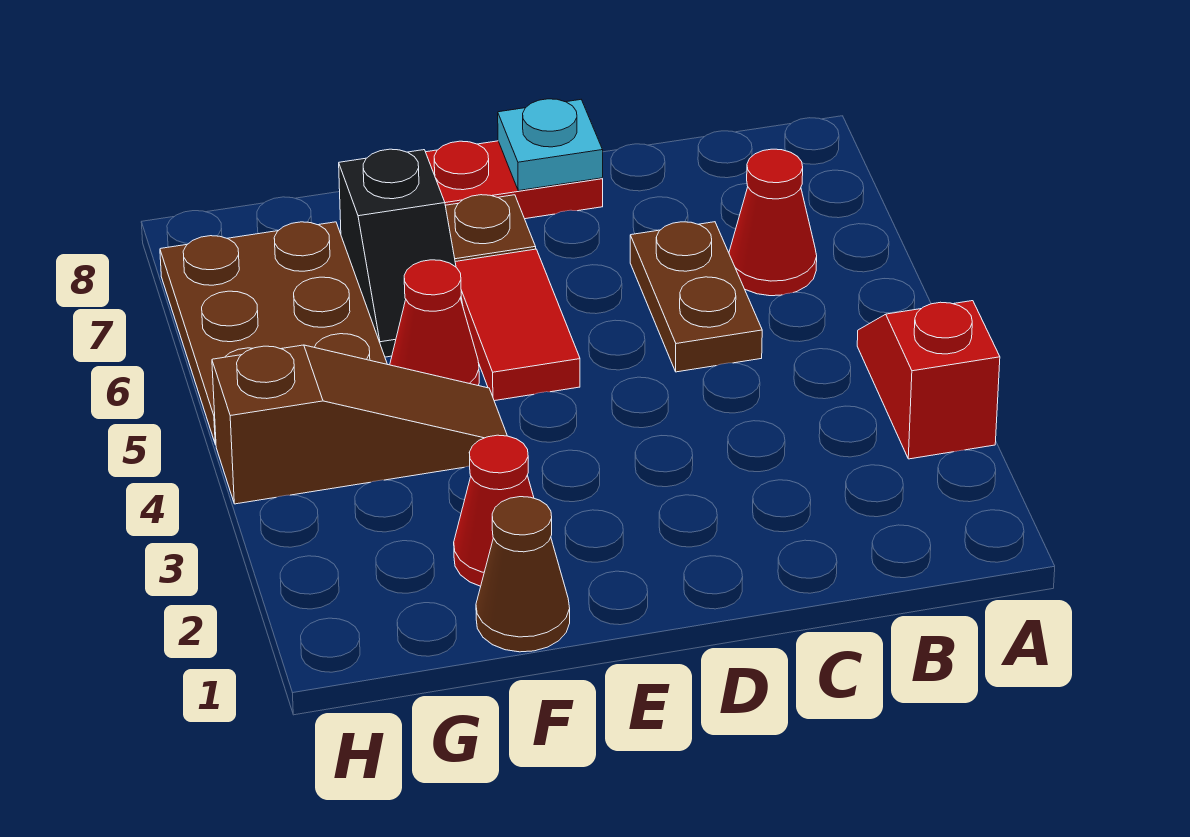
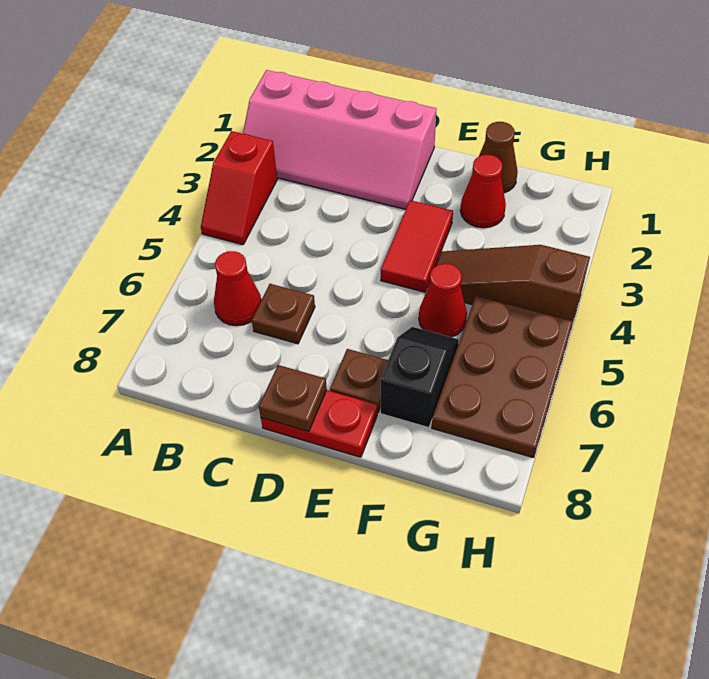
none -> pink 2x4 slope [243,70,436,209]
brown 1x2 plate [630,222,762,372] -> brown 1x1 plate [252,284,315,344]
cyan 1x1 plate [498,99,603,191] -> brown 1x1 plate [259,365,327,432]
red 1x2 tile [455,249,580,401] -> red 1x2 tile moved to [381,200,453,292]

